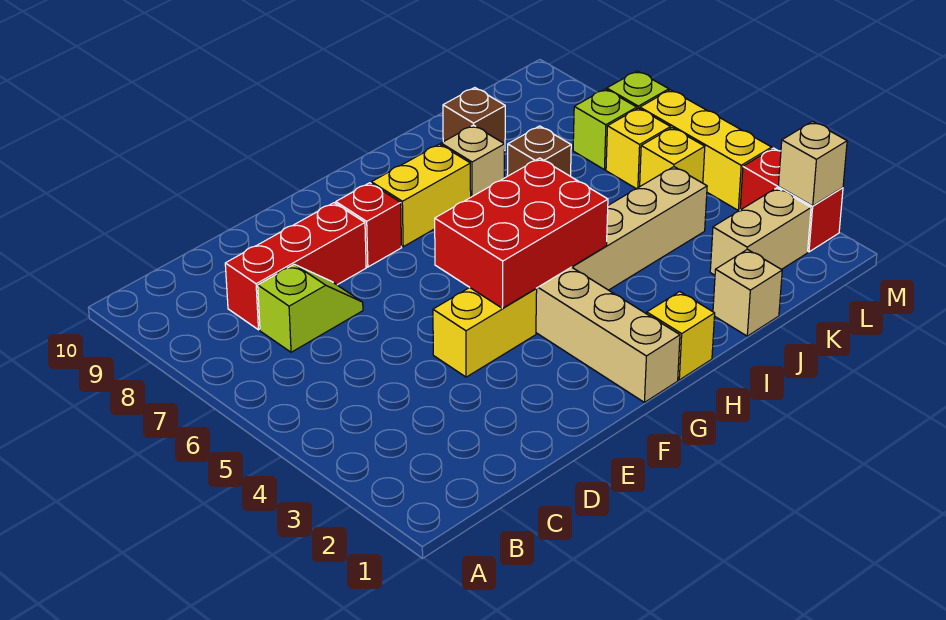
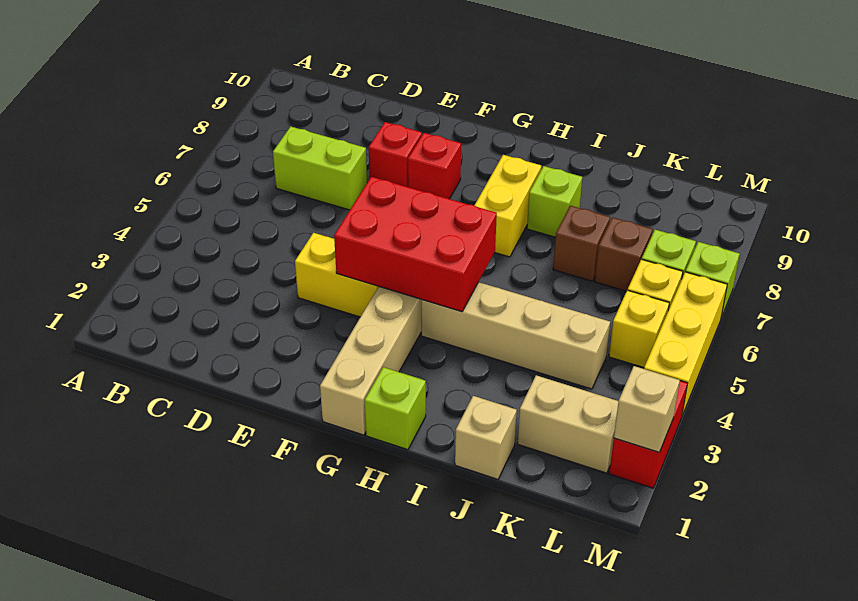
lime 1x2 slope [258,264,363,352] -> lime 1x2 brick [273,126,367,210]
red 1x3 brick [225,203,366,330] -> red 1x1 brick [369,122,422,187]
yellow 1x2 brick [371,144,471,247] -> yellow 1x2 brick turned to [474,155,541,257]
yellow 1x1 brick [647,292,715,380] -> lime 1x1 brick [365,367,426,450]
tan 1x1 brick [441,125,505,197] -> lime 1x1 brick [527,166,582,237]
brown 1x1 brick [443,88,505,151] -> brown 1x1 brick moved to [595,217,653,291]

